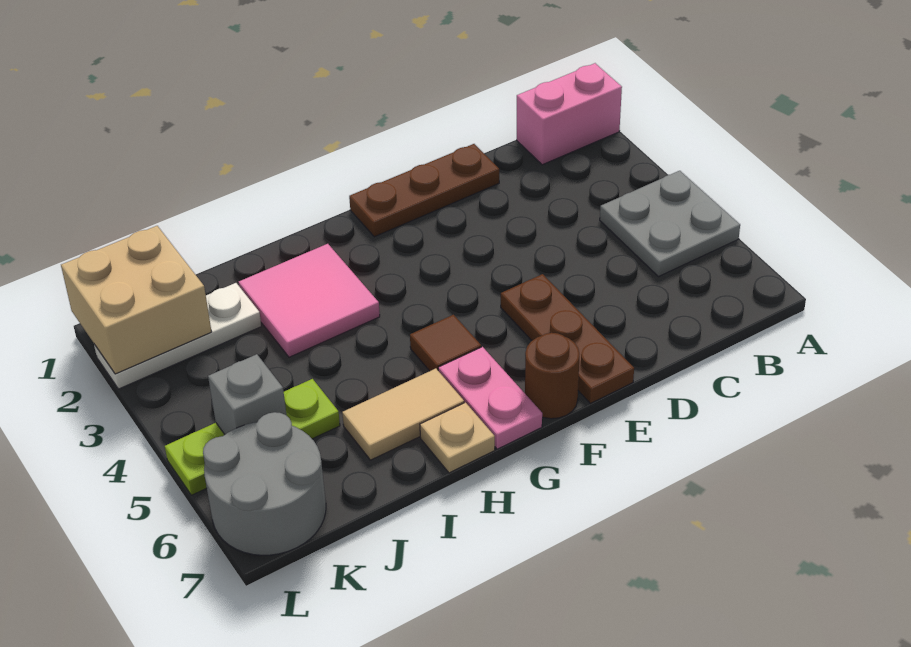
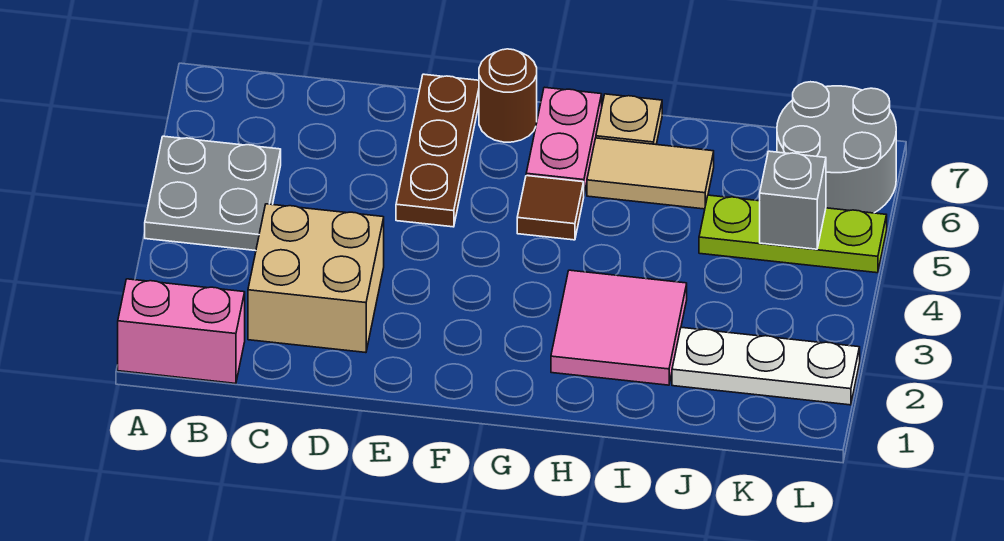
brown 1x3 plate [349,144,499,237] -> none
tan 2x2 brick [61,226,212,374] -> tan 2x2 brick moved to [248,204,384,353]

